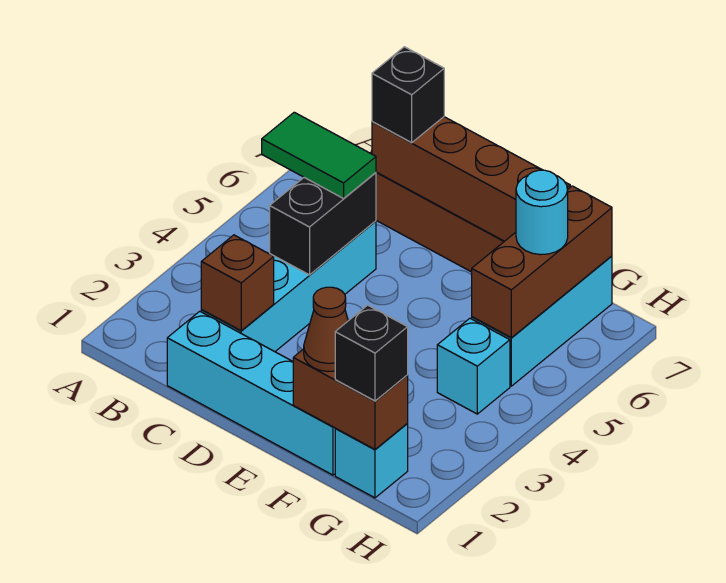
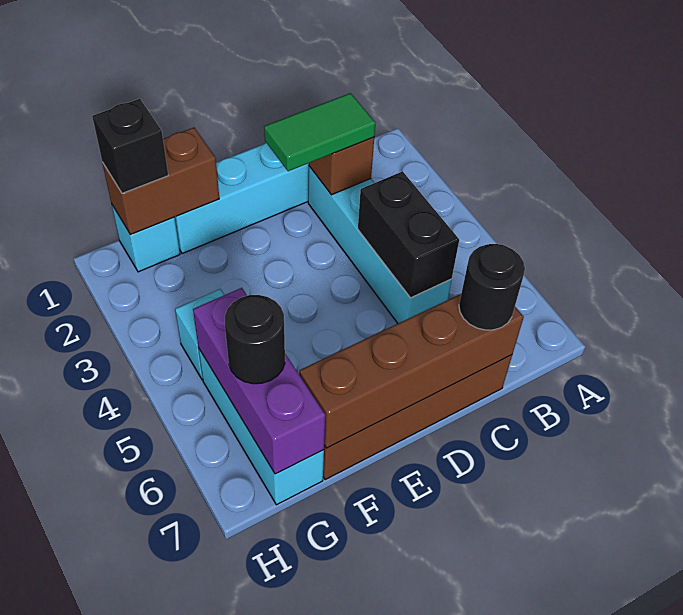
green 1x2 tile [262,112,376,198] -> green 1x2 tile moved to [264,93,375,171]
black 1x1 brick [372,47,444,143] -> black 1x1 round brick [459,244,525,330]
brown 1x1 cone [304,287,348,372] -> none
brown 1x3 brick [472,186,612,338] -> purple 1x3 brick [193,288,325,474]
cyan 1x1 round brick [516,170,568,255] -> black 1x1 round brick [225,295,285,384]

